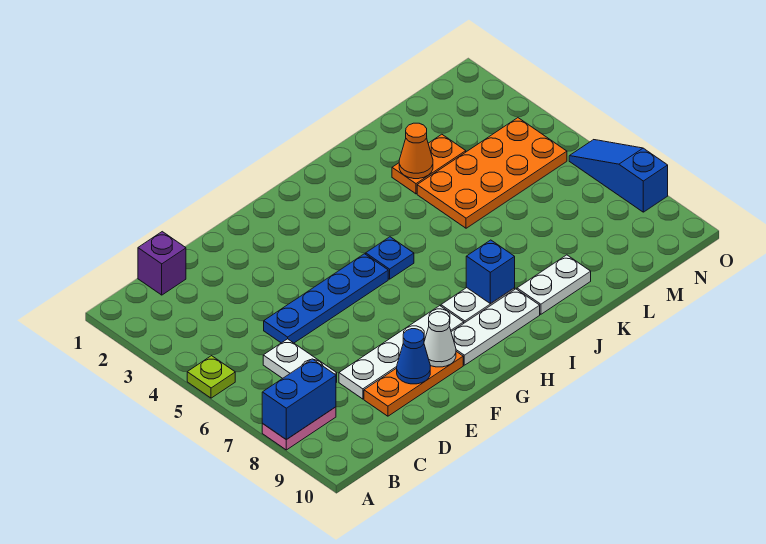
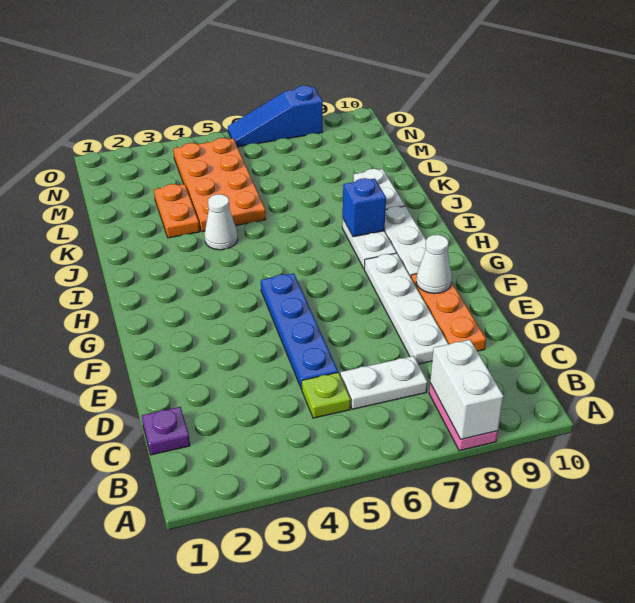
lime 1x1 plate [187,356,235,398] -> lime 1x1 plate moved to [302,372,351,418]
blue 1x2 brick [262,359,336,440] -> white 1x2 brick [430,340,504,439]
purple 1x1 brick [138,232,186,295] -> purple 1x1 plate [142,407,190,455]
blue 1x1 cone [397,329,430,384] -> none
blue 1x1 plate [366,237,414,279] -> none
none -> white 1x1 cone [205,194,238,250]
orange 1x1 cone [399,123,433,179] -> none

